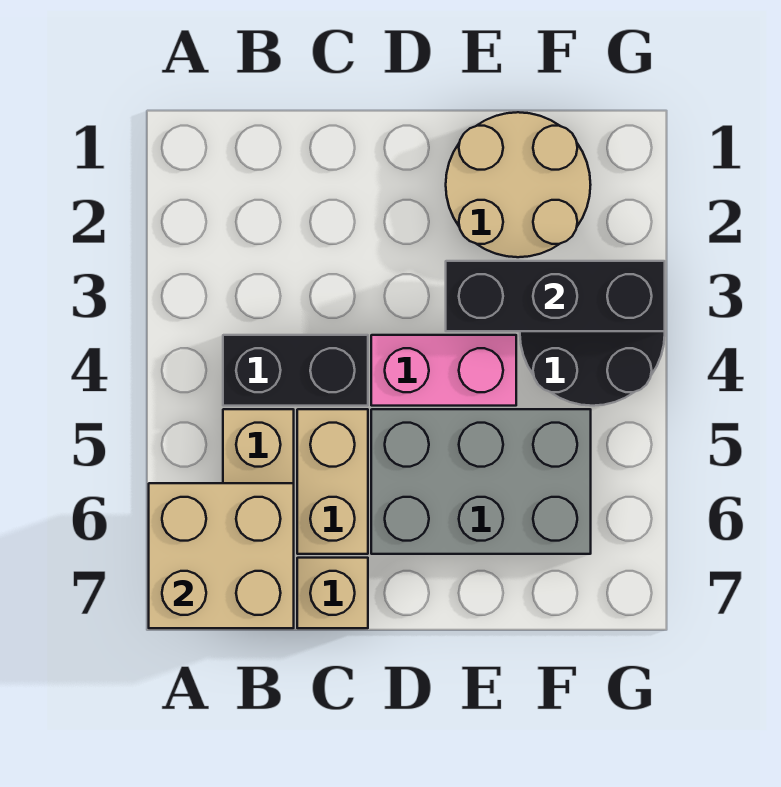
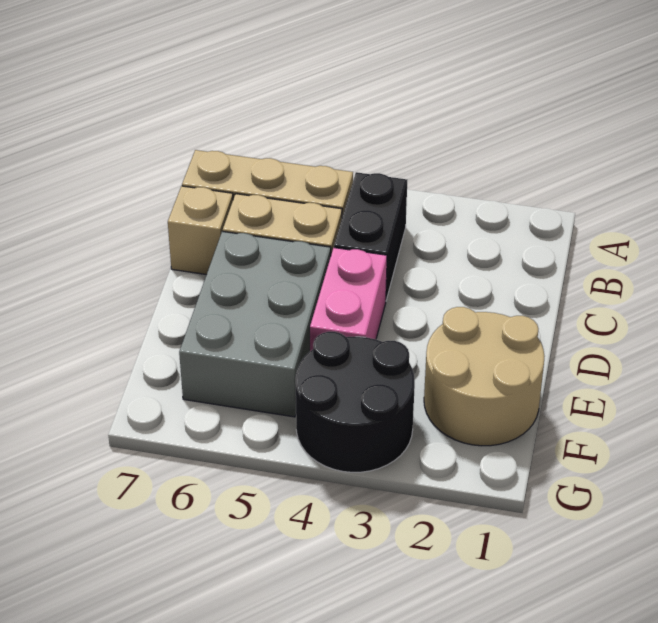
tan 2x2 brick [149,483,294,628] -> none
black 1x3 brick [446,261,665,331] -> none

